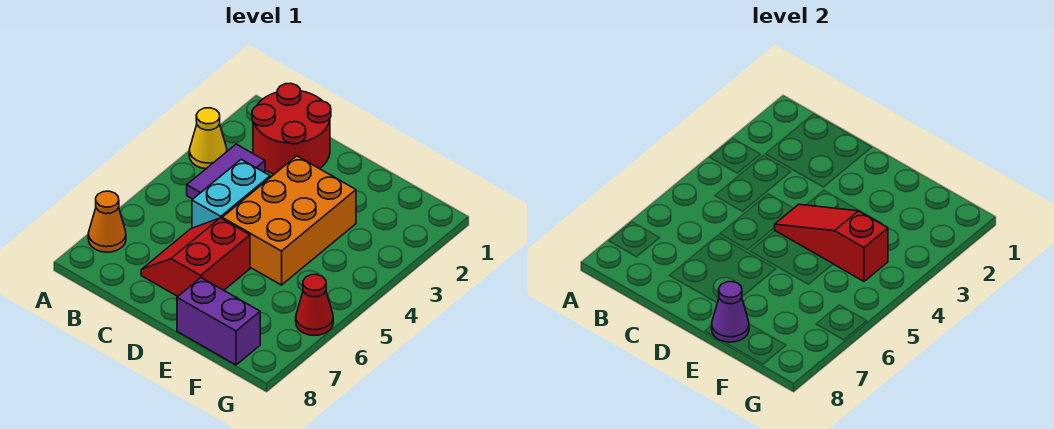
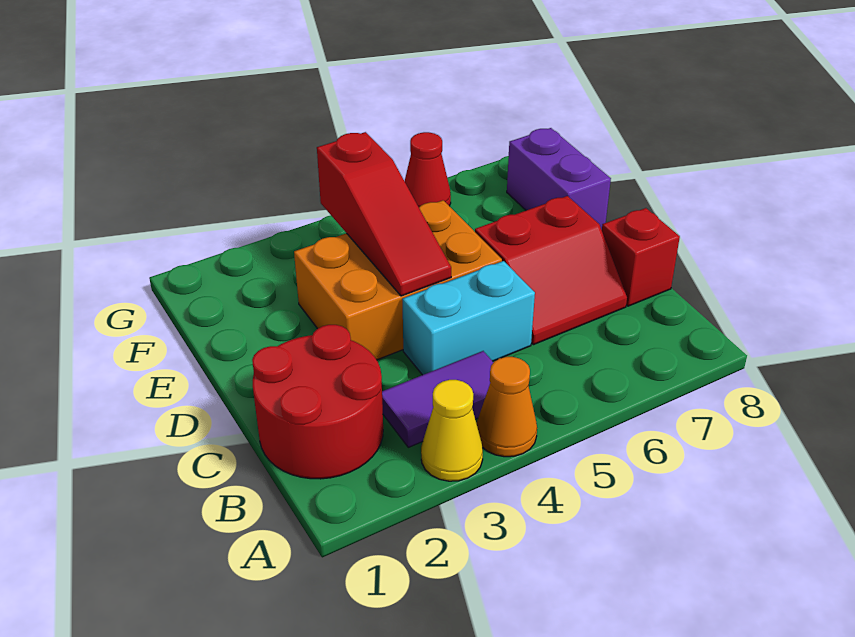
orange 1x1 cone [88,191,126,252] -> orange 1x1 cone moved to [477,357,537,457]
none -> red 1x1 brick [602,208,680,306]
purple 1x1 cone [712,282,749,342] -> none

